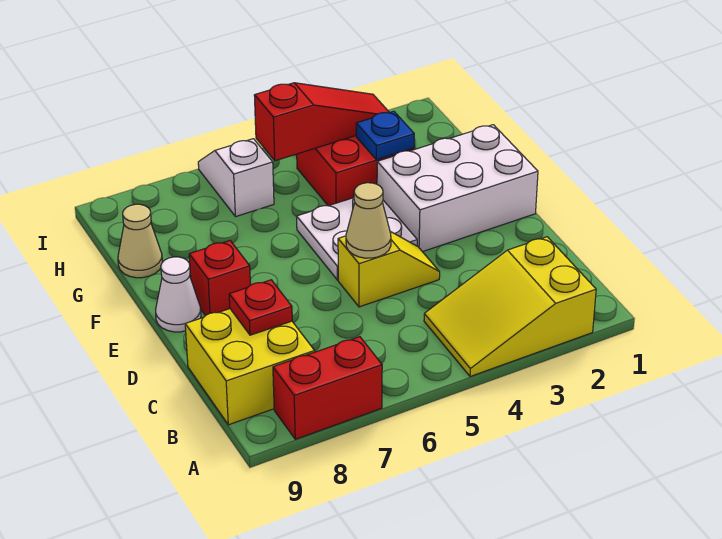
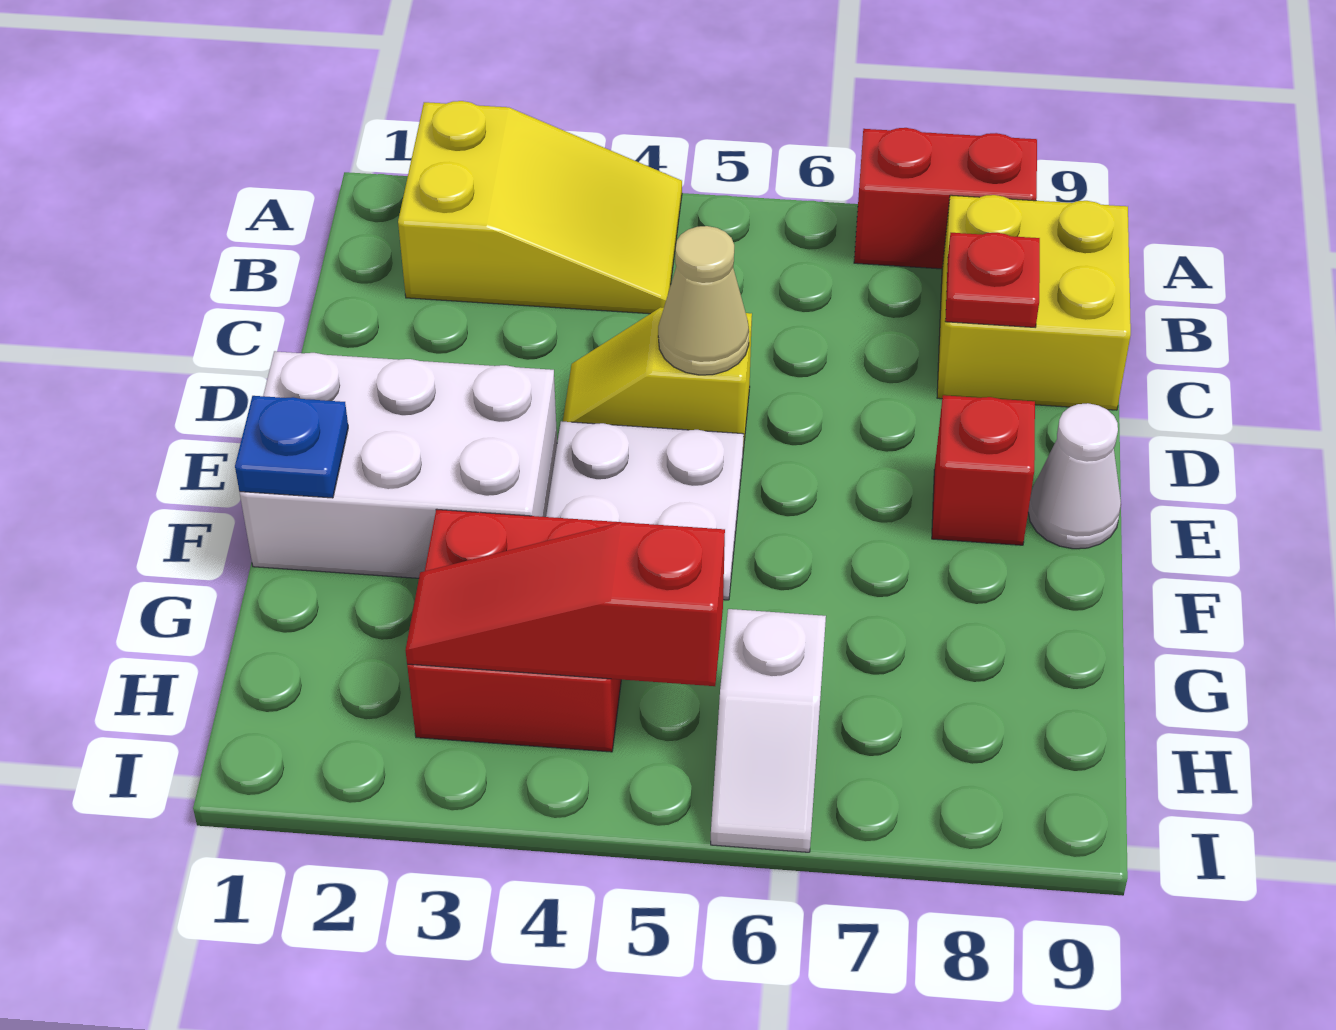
blue 1x1 plate [356,111,414,160] -> blue 1x1 plate moved to [235,396,348,498]
tan 1x1 cone [118,204,162,278] -> none

